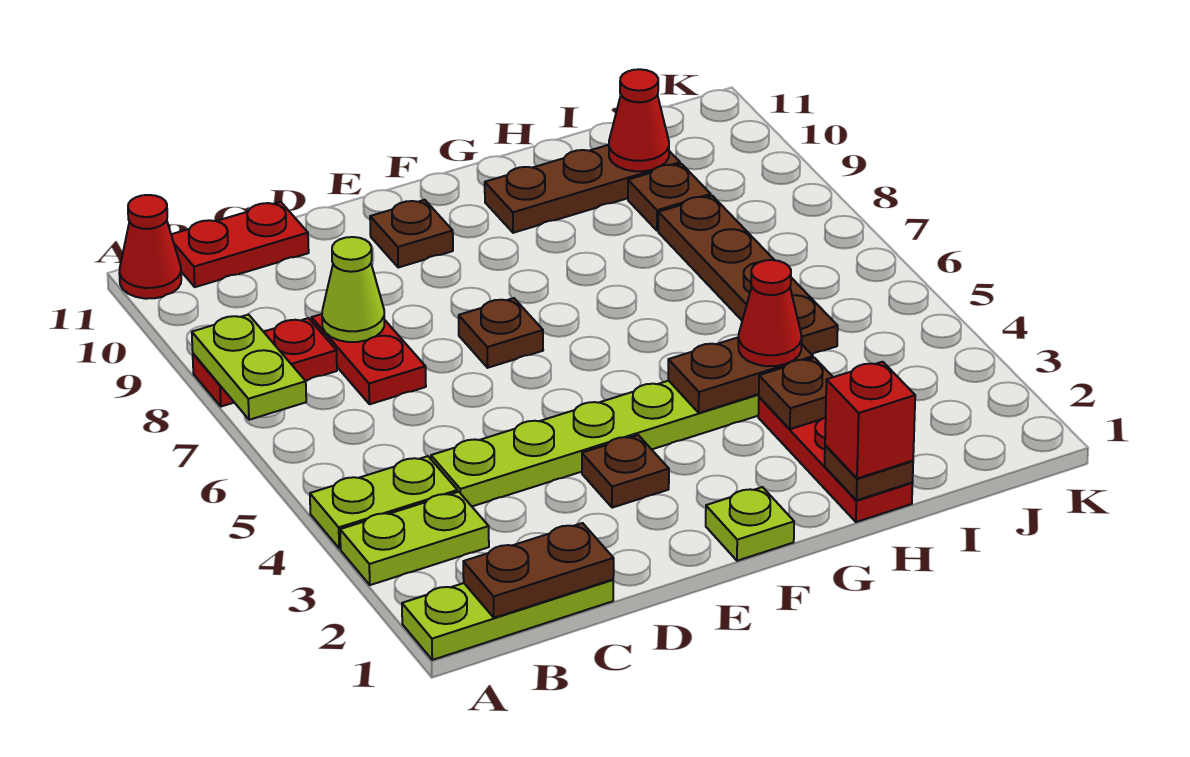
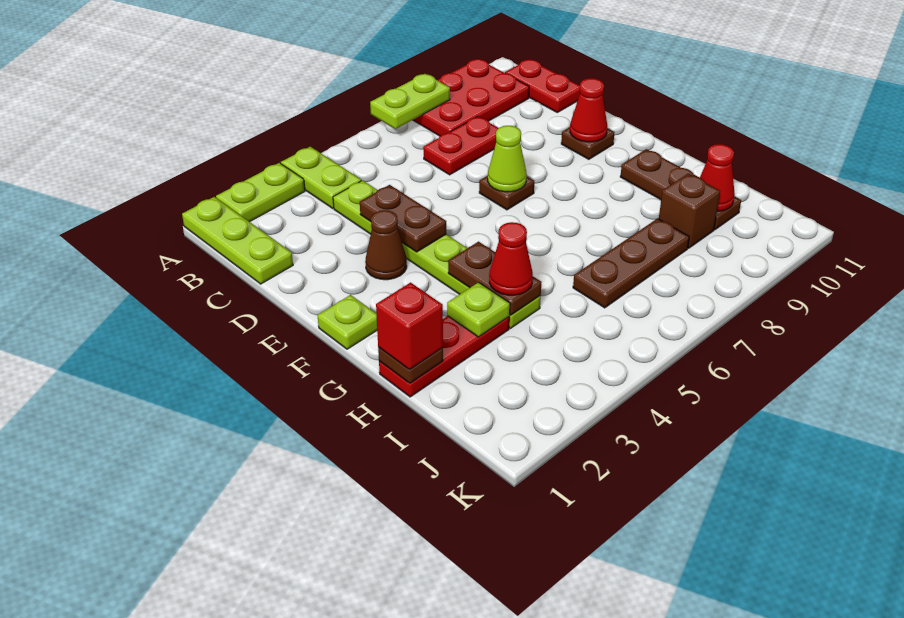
lime 1x2 plate [340,492,489,585] -> lime 1x2 plate turned to [216,163,305,222]
red 1x2 plate [193,318,337,407] -> red 2x3 plate [413,59,529,136]
red 1x1 cone [119,195,181,299] -> red 1x1 cone moved to [570,78,607,142]
brown 1x2 plate [463,523,614,618] -> brown 1x2 plate moved to [360,185,446,252]
lime 1x1 cone [322,237,384,342] -> lime 1x1 cone moved to [488,126,527,192]
brown 1x1 plate [582,435,669,508] -> brown 1x1 cone [365,210,407,280]
brown 1x1 plate [759,358,832,429] -> lime 1x1 plate [447,282,510,337]
brown 1x4 plate [658,196,838,354] -> brown 1x3 plate [573,219,689,308]
brown 1x1 plate [628,164,711,231] -> brown 1x1 brick [659,174,720,248]

